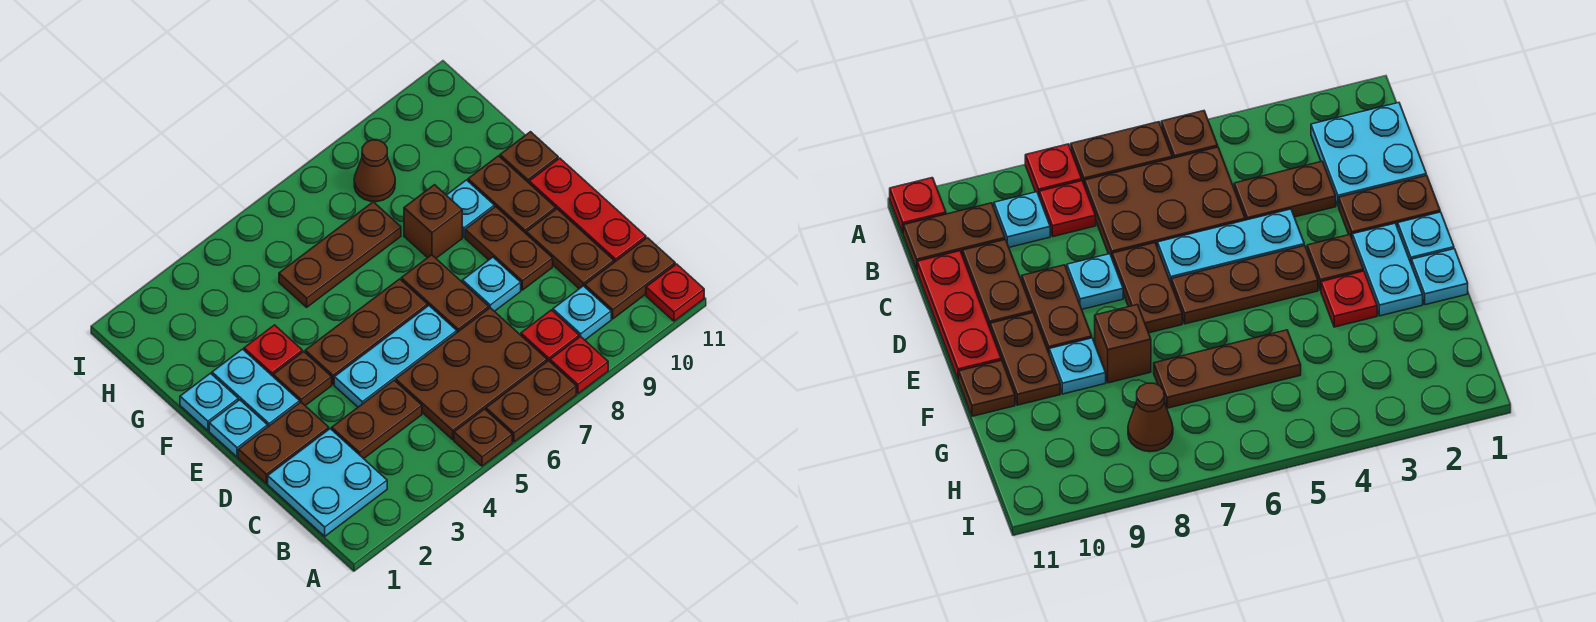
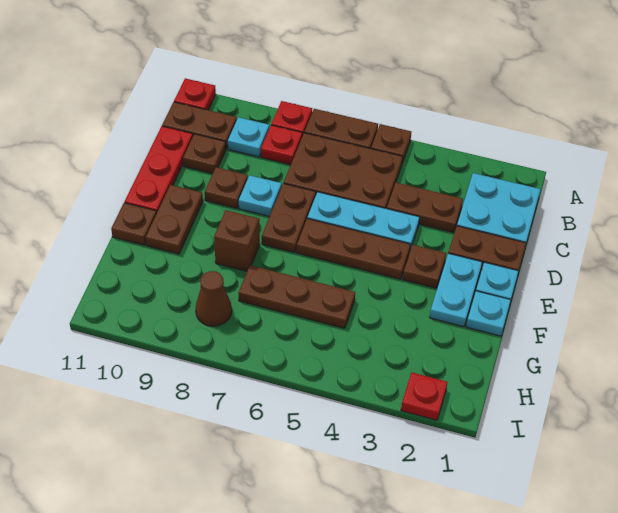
brown 1x2 plate [526,209,614,289] -> brown 1x1 plate [183,134,226,174]
brown 1x2 plate [465,207,553,290] -> brown 1x1 plate [205,167,248,208]
red 1x1 plate [244,325,302,376] -> red 1x1 plate moved to [401,373,447,420]
cyan 1x1 plate [447,180,494,237] -> none

